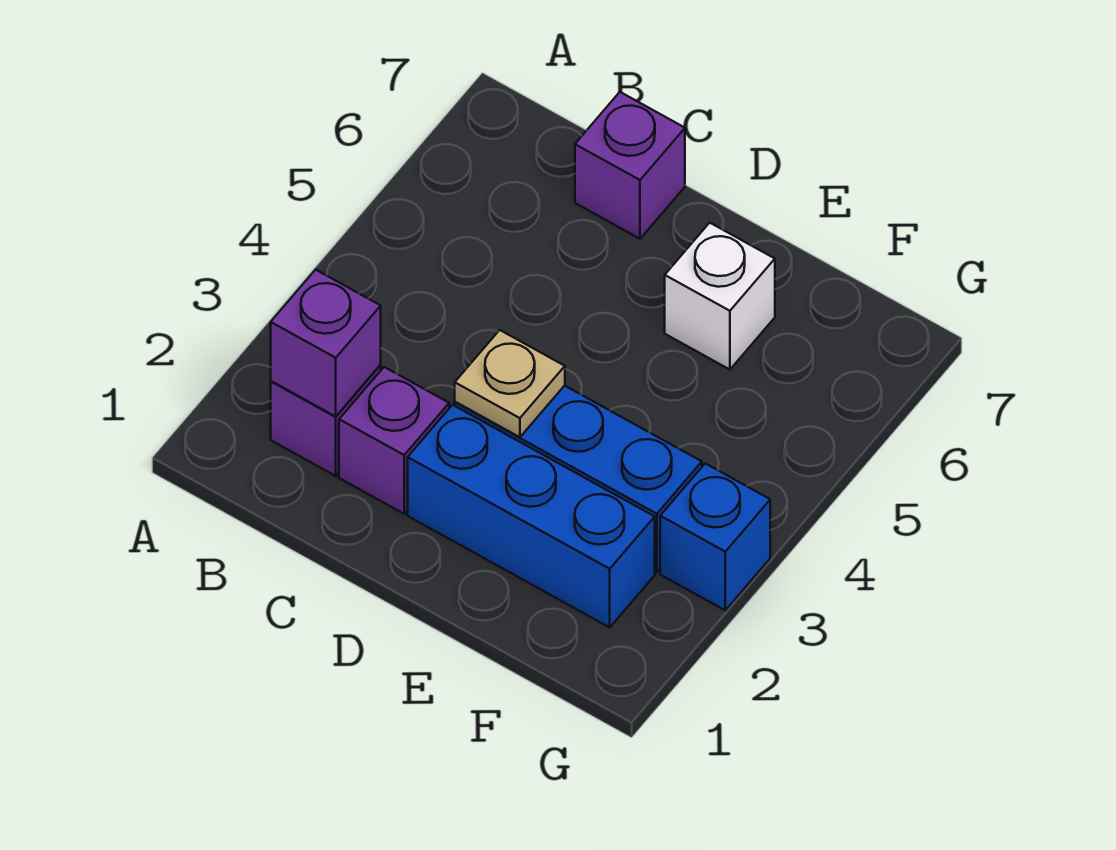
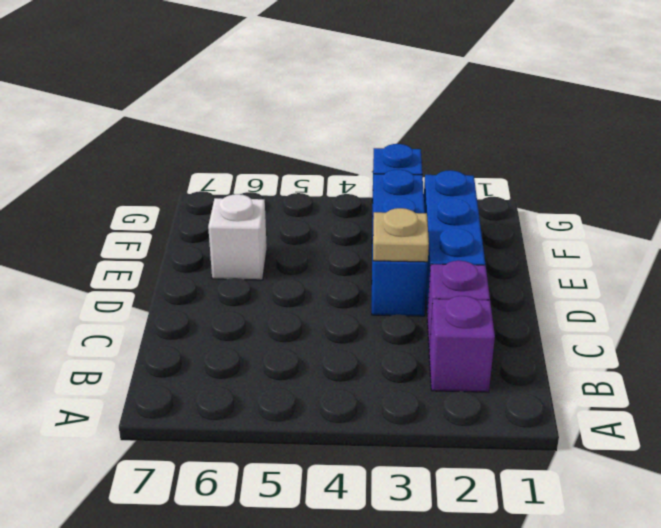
purple 1x1 brick [271,270,381,416] -> none
purple 1x1 brick [575,92,685,239] -> none

